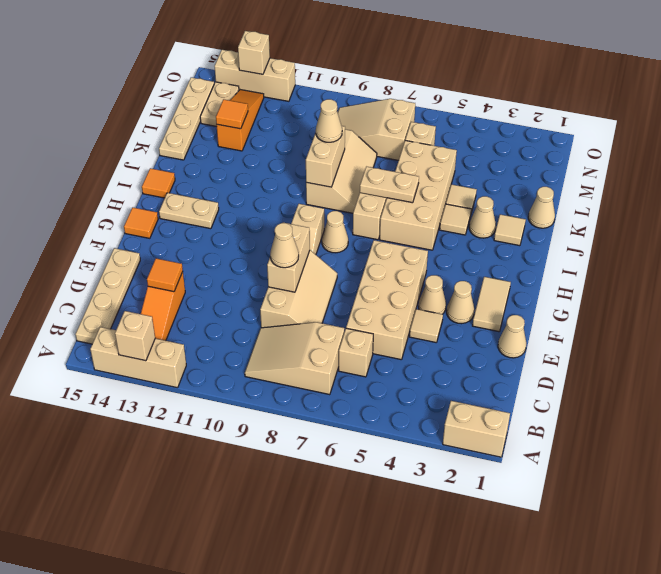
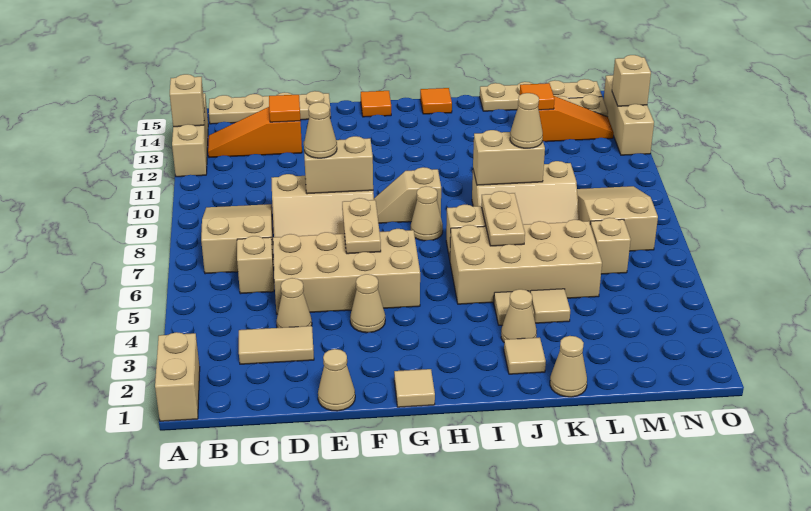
tan 1x1 tile [410,309,443,342] -> tan 1x1 tile moved to [394,369,435,407]
tan 1x2 tile [473,277,511,332] -> tan 1x2 tile moved to [239,326,314,364]
tan 1x1 cone [447,281,474,324] -> tan 1x1 cone moved to [277,278,312,328]
tan 1x2 plate [159,193,219,229] -> tan 1x2 plate moved to [342,198,381,254]

